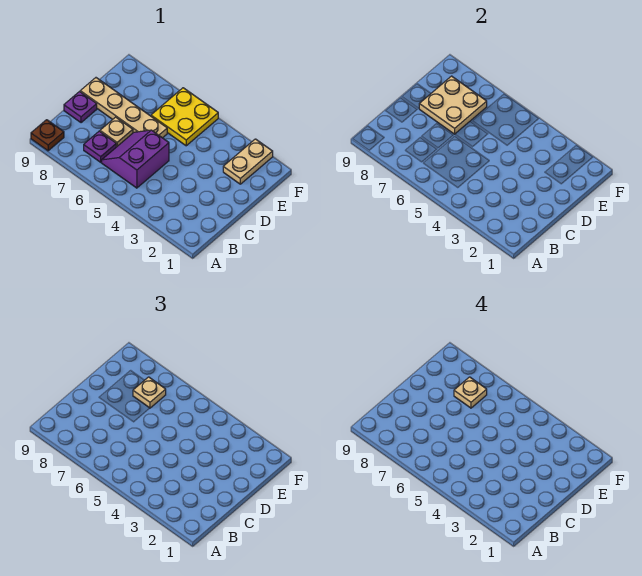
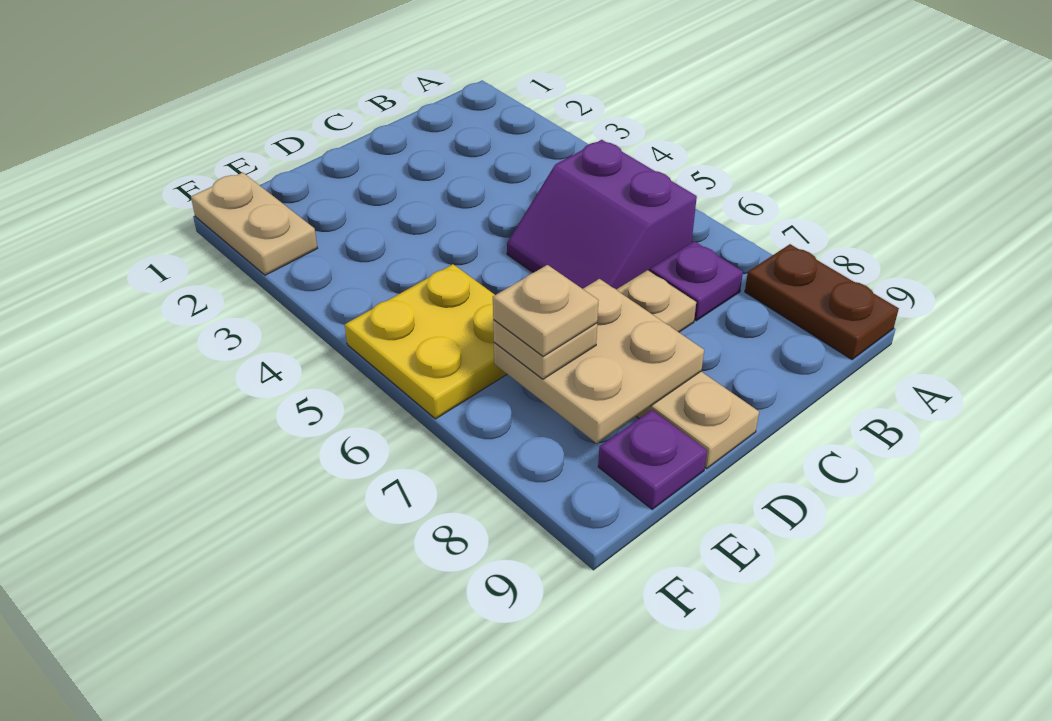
brown 1x1 plate [31,120,64,151] -> brown 1x2 plate [745,244,899,359]
purple 2x2 slope [102,130,169,188] -> purple 2x2 slope turned to [507,140,697,289]
purple 1x1 plate [64,92,97,123] -> purple 1x1 plate moved to [598,410,707,509]
tan 1x2 plate [223,139,273,184] -> tan 1x2 plate turned to [191,172,317,275]

